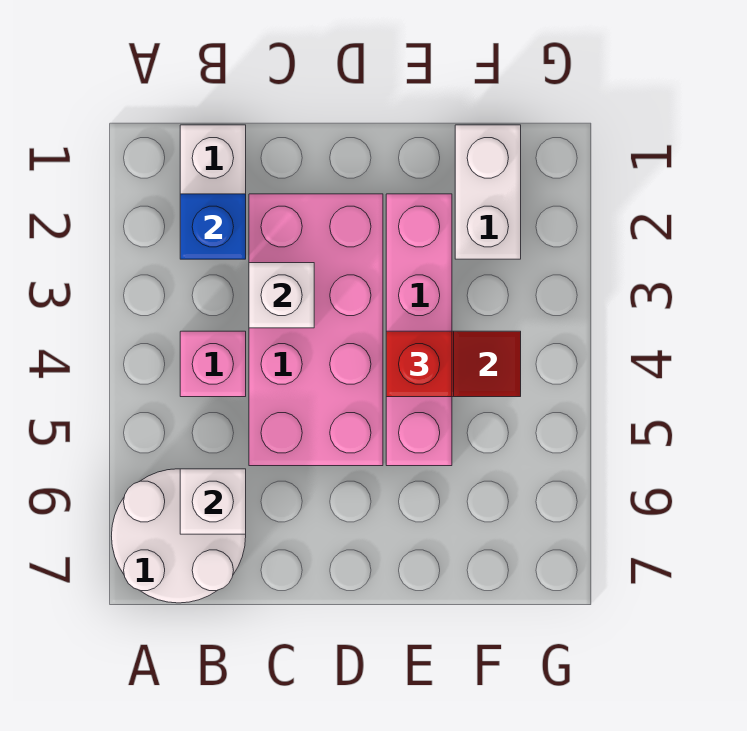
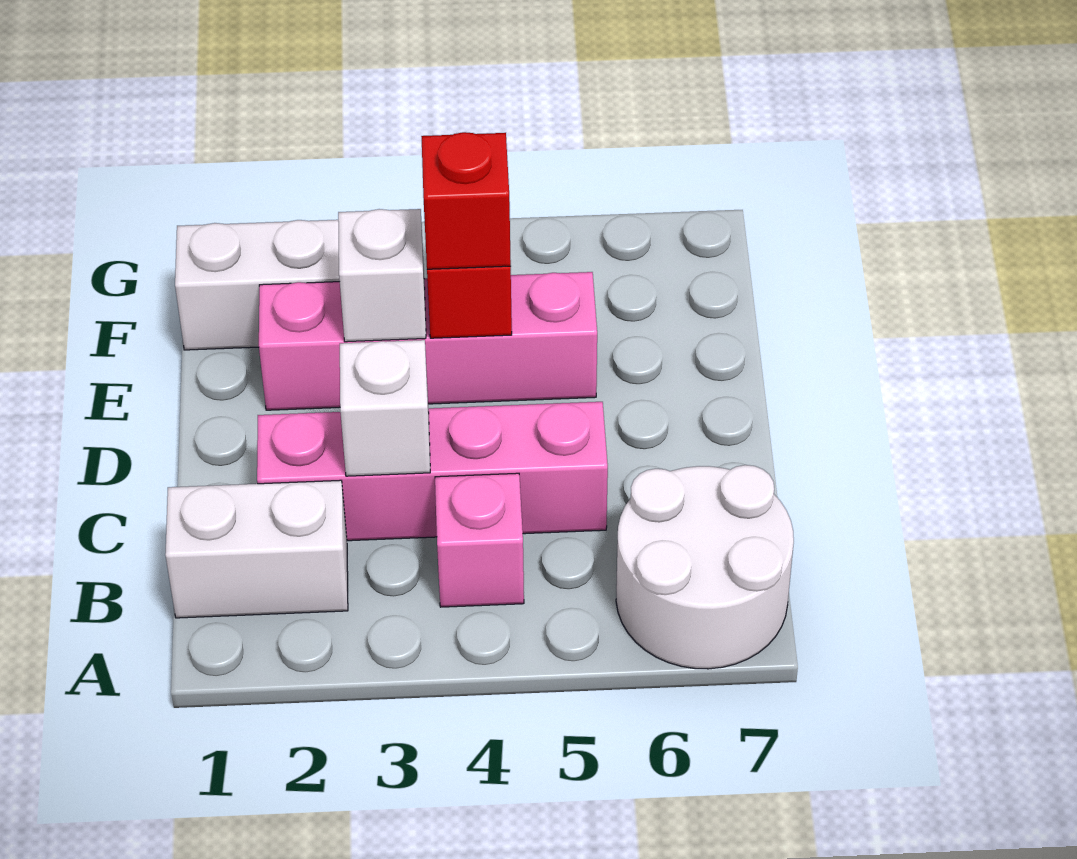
blue 1x1 brick [180,194,246,259] -> none
white 1x1 brick [180,469,246,534] -> white 1x1 brick moved to [338,209,426,342]
pink 2x4 brick [249,194,383,466] -> pink 1x4 brick [257,402,608,541]

